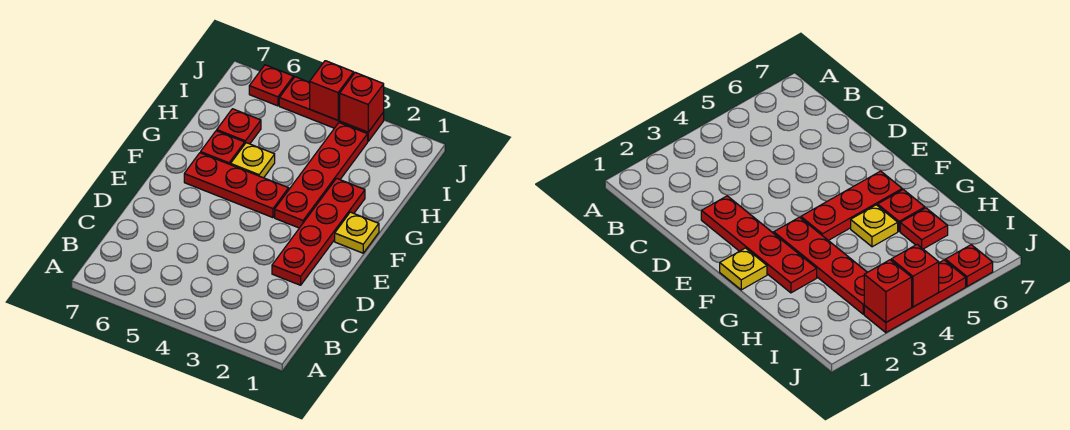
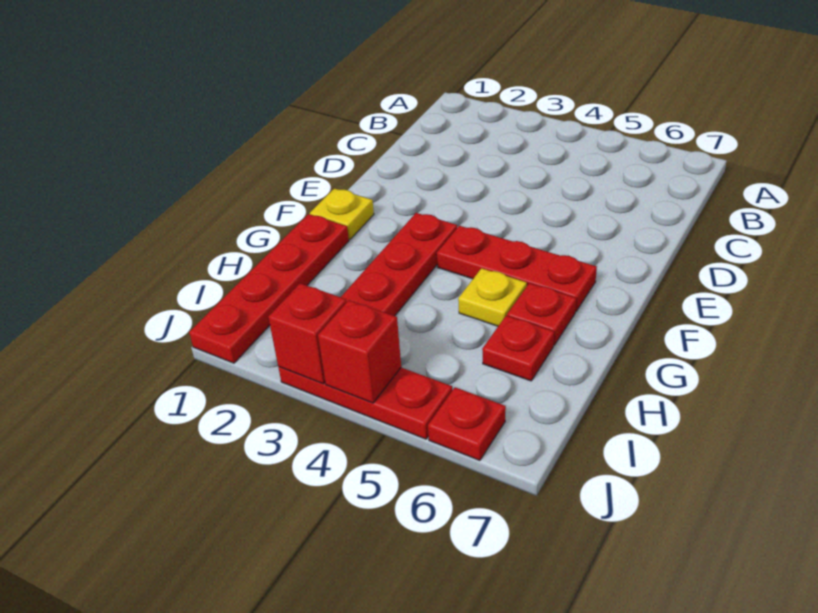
red 1x4 plate [272,178,365,285] -> red 1x4 plate moved to [189,214,349,363]

